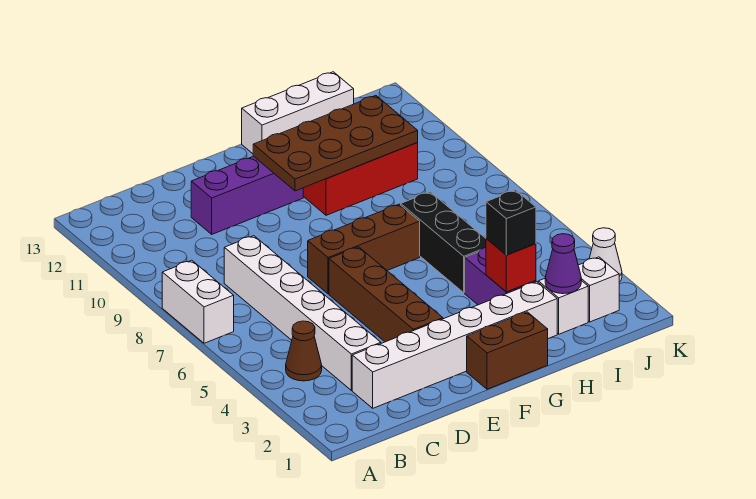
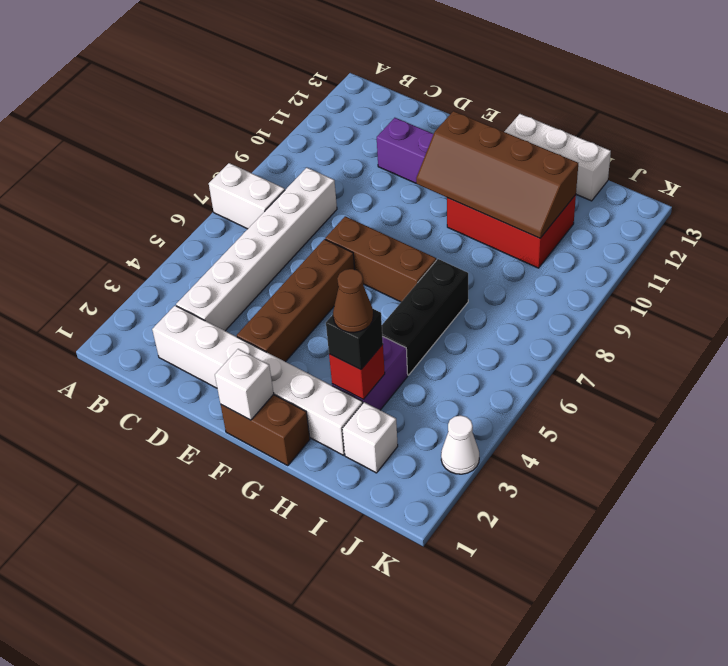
white 1x2 brick [162,260,234,343] -> white 1x2 brick turned to [209,163,285,229]
brown 1x1 cone [286,321,322,381] -> brown 1x1 cone moved to [333,269,373,333]
brown 2x4 plate [253,95,418,191] -> brown 2x4 slope [416,111,578,238]
purple 1x1 cone [545,234,581,294] -> none
white 1x1 brick [578,257,619,322] -> white 1x1 brick moved to [215,349,274,420]

